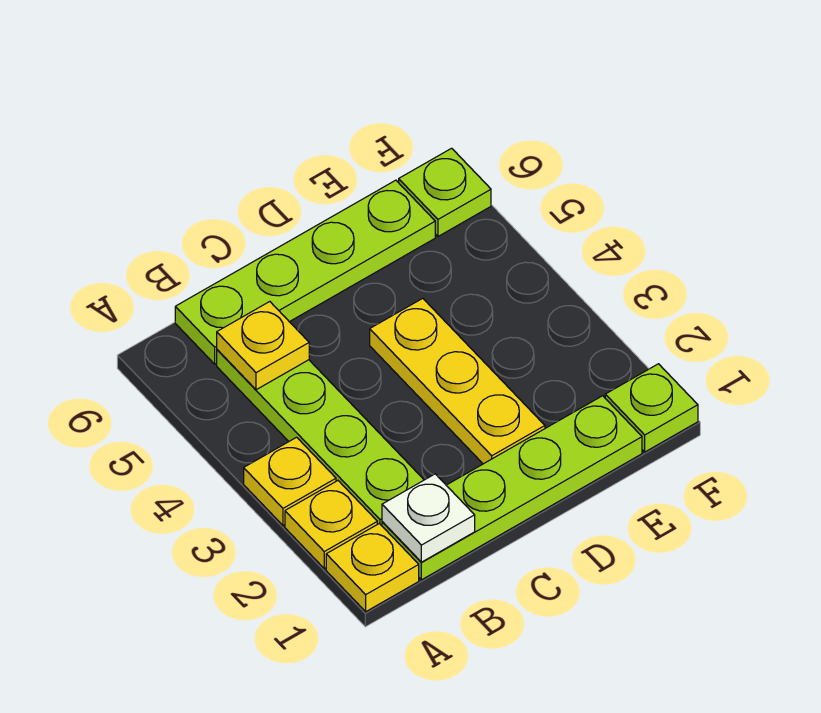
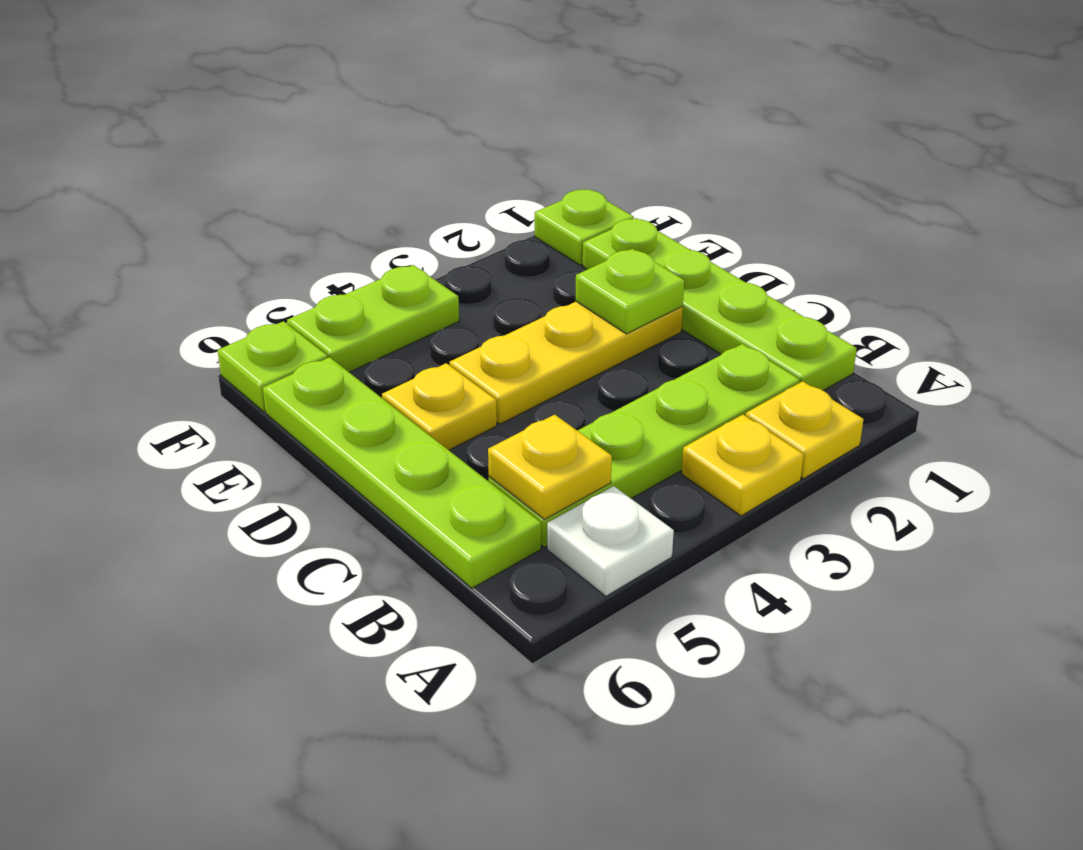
yellow 1x1 plate [326,524,419,612] -> yellow 1x1 plate moved to [382,363,497,450]
white 1x1 plate [382,474,475,562] -> white 1x1 plate moved to [547,486,674,596]
none -> lime 1x1 plate [575,249,684,334]
none -> lime 1x2 plate [287,265,459,372]

